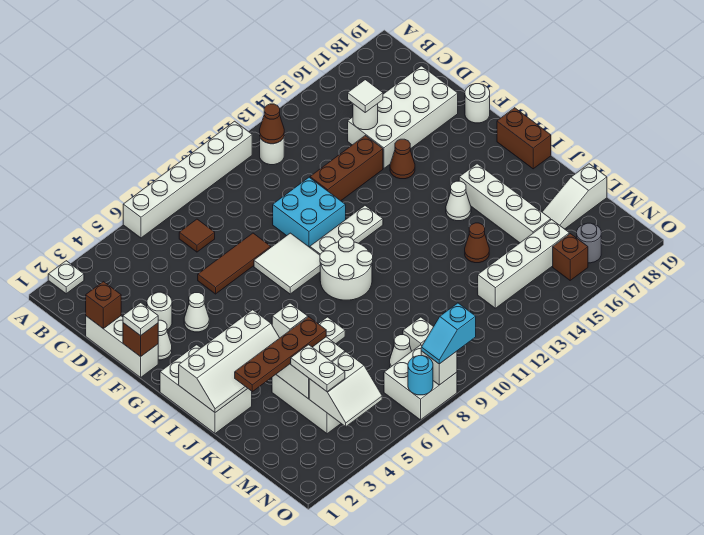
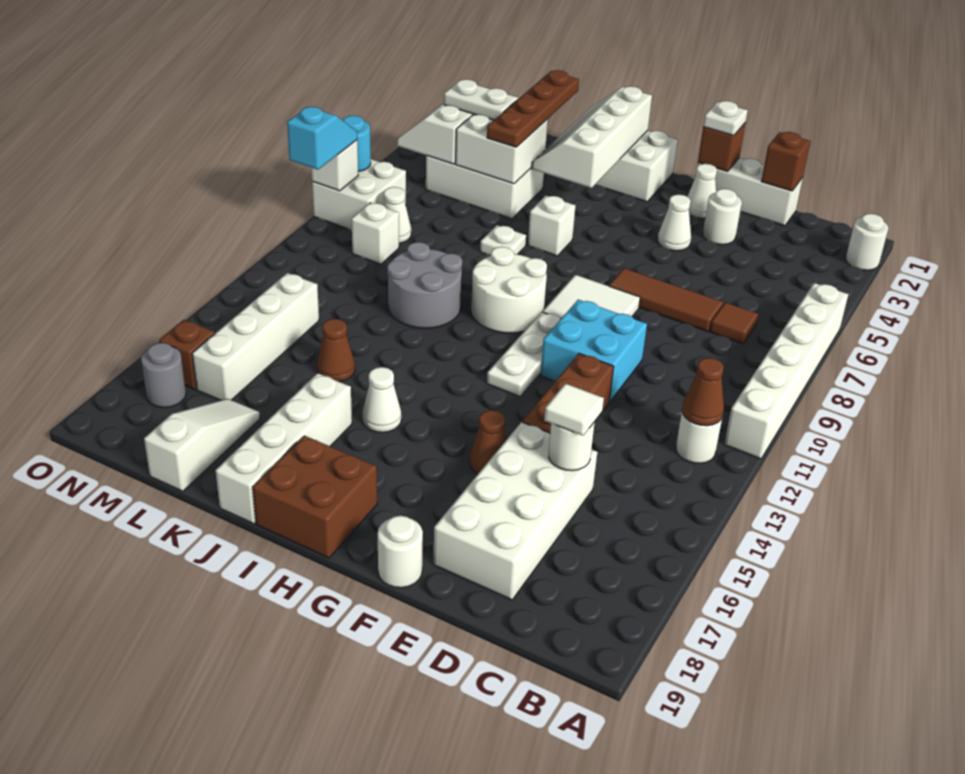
white 1x1 plate [48,261,84,294] -> white 1x1 round brick [846,214,888,270]
brown 1x3 tile [198,233,271,294] -> brown 1x3 tile turned to [609,268,723,331]
brown 1x2 brick [497,108,551,169] -> brown 2x2 brick [253,436,377,558]
white 1x4 brick [459,164,551,243] -> white 1x4 brick turned to [216,373,352,524]
none -> grey 2x2 round brick [387,242,462,328]

